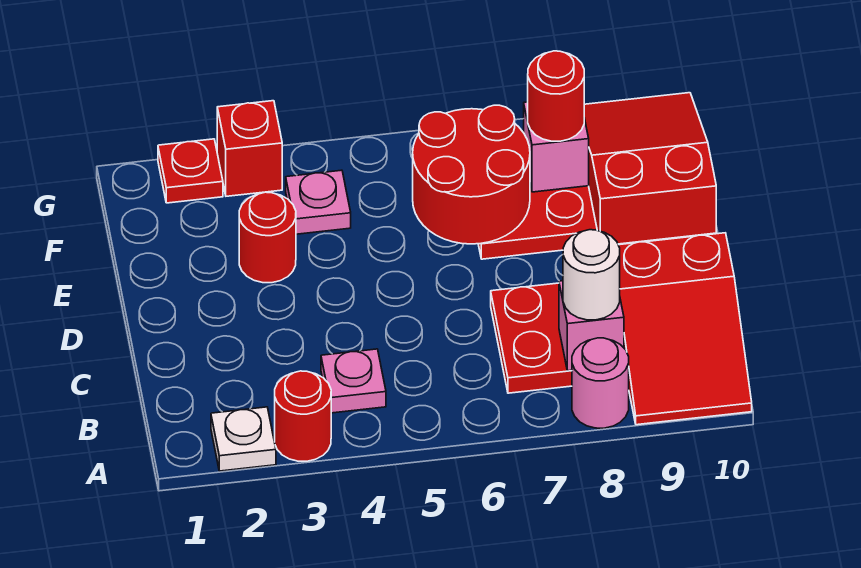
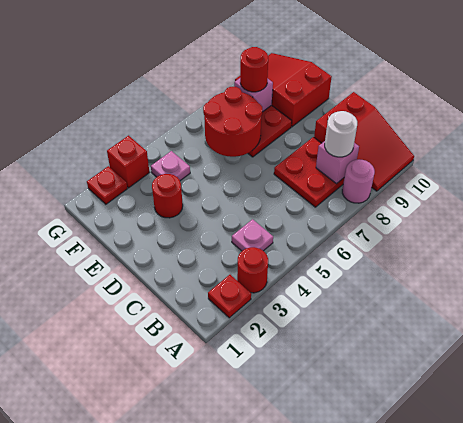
white 1x1 plate [211,407,276,471] -> red 1x1 plate [208,275,251,318]

